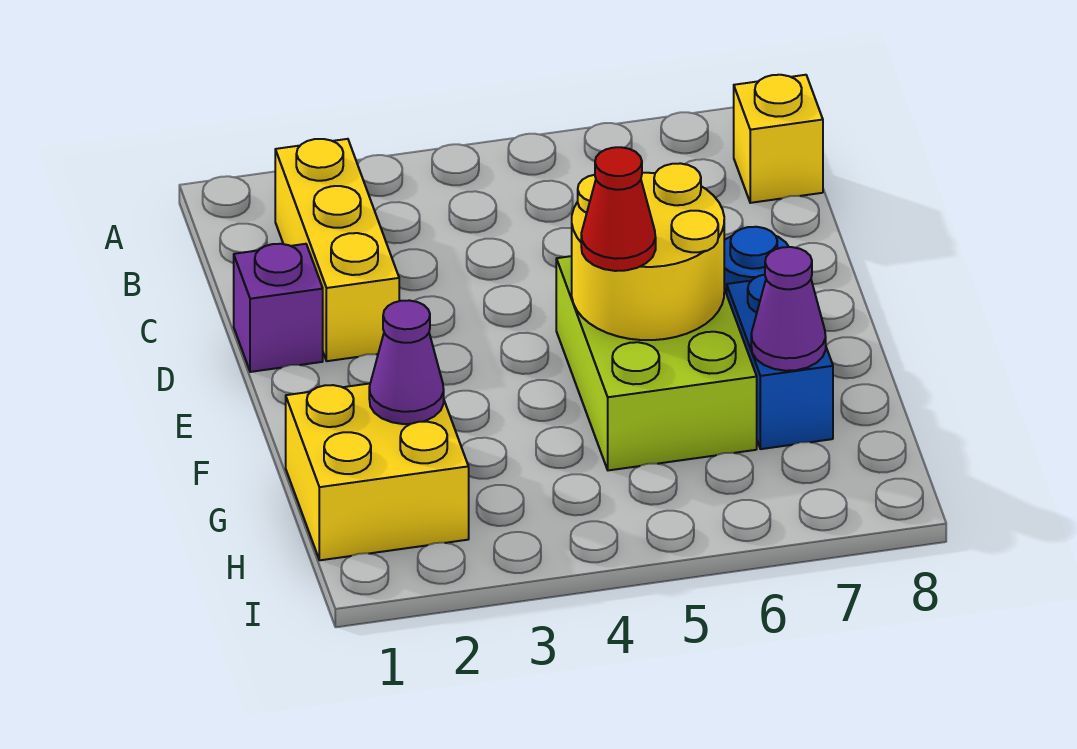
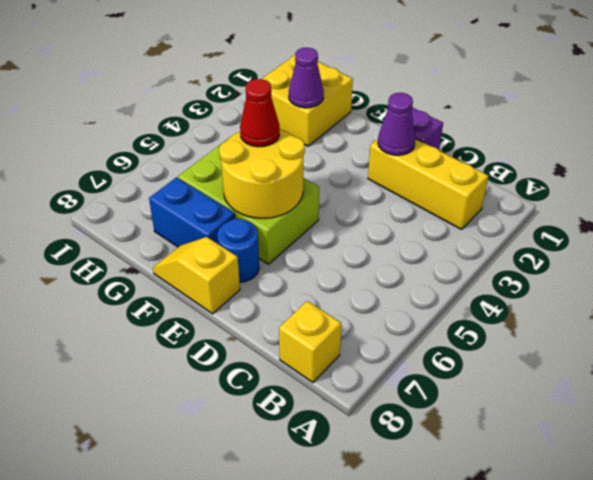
none -> yellow 1x2 slope [153,237,240,314]
purple 1x1 cone [751,247,826,371] -> purple 1x1 cone moved to [378,93,415,155]

